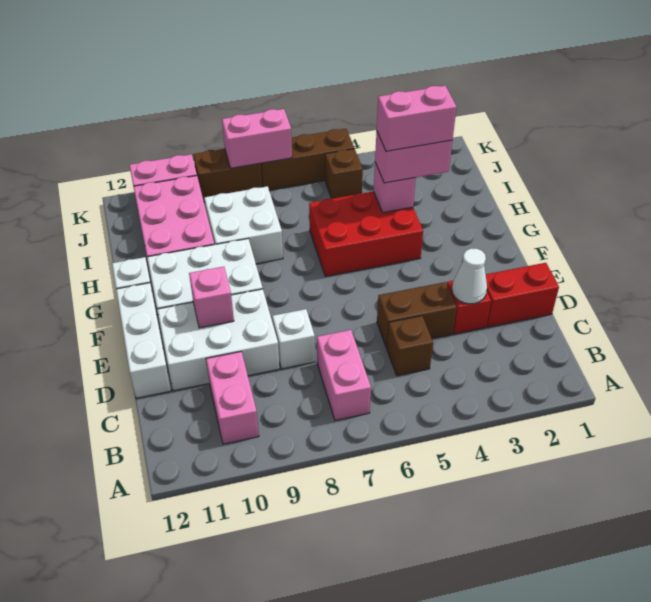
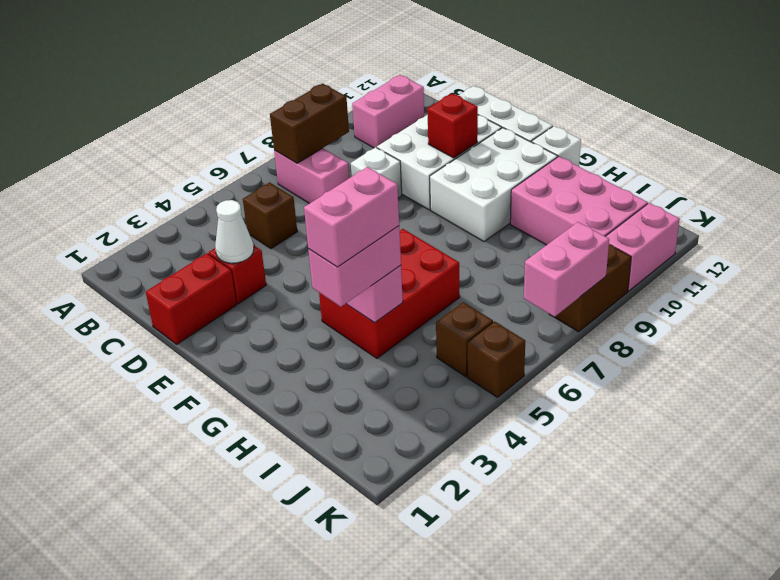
pink 1x2 brick [206,352,259,444] -> pink 1x2 brick turned to [352,75,424,148]
brown 1x2 brick [377,282,457,348] -> brown 1x2 brick moved to [270,84,349,163]
pink 1x1 brick [189,267,234,328] -> red 1x1 brick [427,93,478,158]
white 2x2 brick [204,186,283,264] -> none
brown 1x3 brick [261,129,354,190] -> brown 1x1 brick [467,321,525,397]

